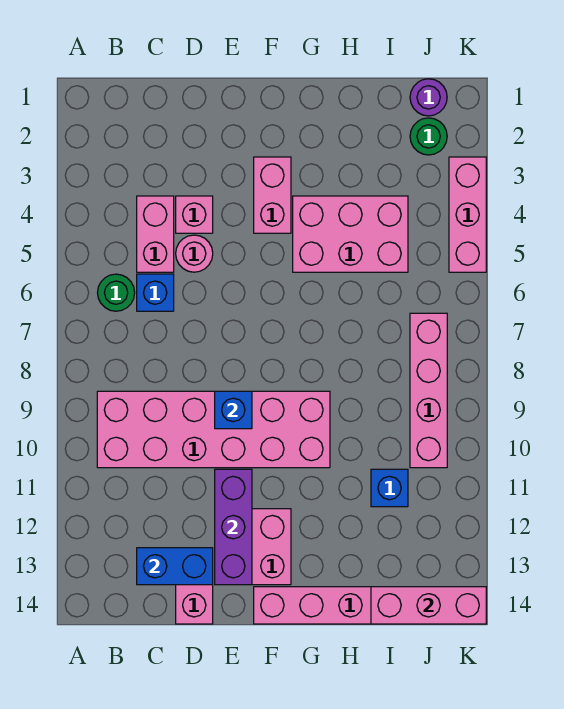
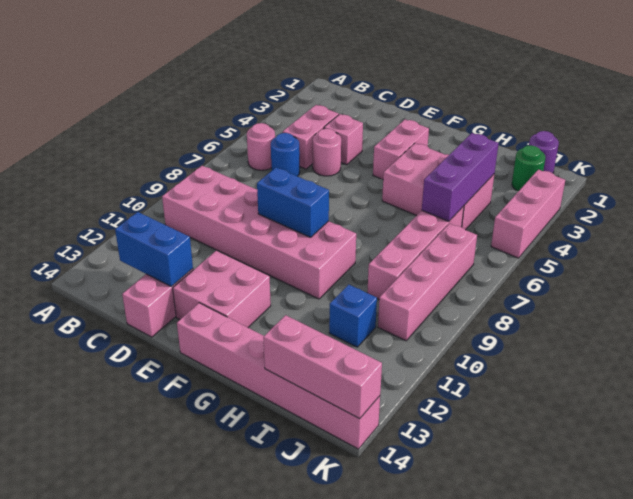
green 1x1 round brick [98,274,135,311] -> pink 1x1 round brick [247,123,275,170]
blue 1x1 brick [137,274,174,311] -> blue 1x1 round brick [271,133,300,176]
blue 1x1 brick [215,391,252,429] -> blue 1x2 brick [257,168,329,237]
purple 1x3 brick [215,469,252,585] -> purple 1x3 brick moved to [422,133,499,221]
none -> pink 1x4 brick [367,206,464,299]

